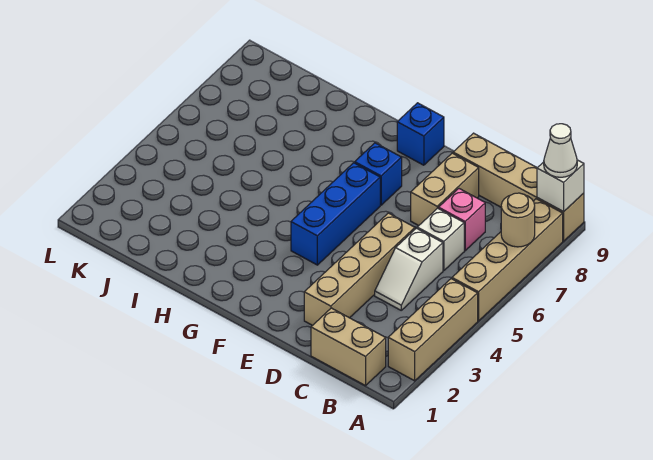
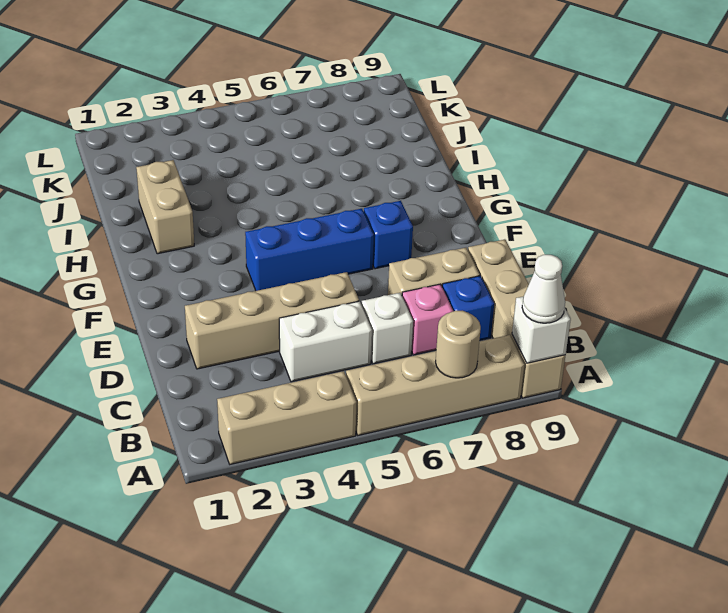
tan 1x2 brick [311,308,386,386] -> tan 1x2 brick moved to [136,160,194,254]
white 1x2 slope [375,228,443,310] -> white 1x2 brick [279,301,372,382]
blue 1x1 brick [397,103,444,165] -> blue 1x1 brick moved to [442,276,494,340]

